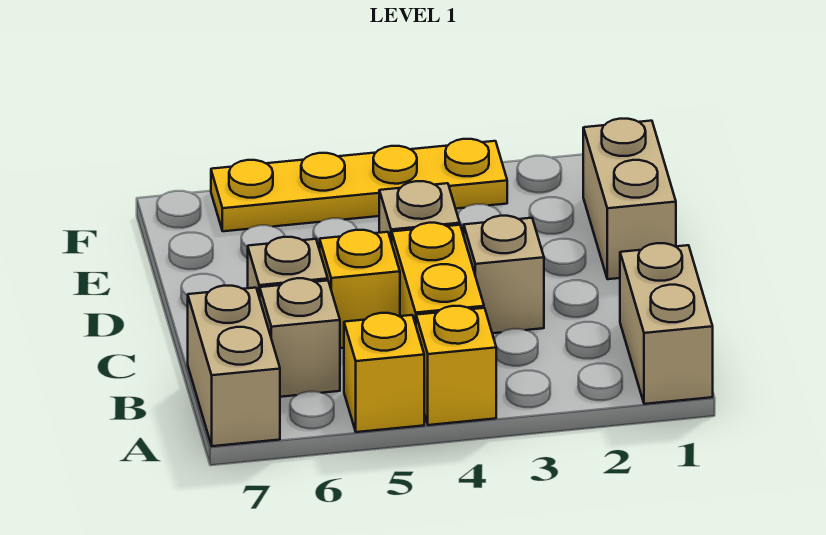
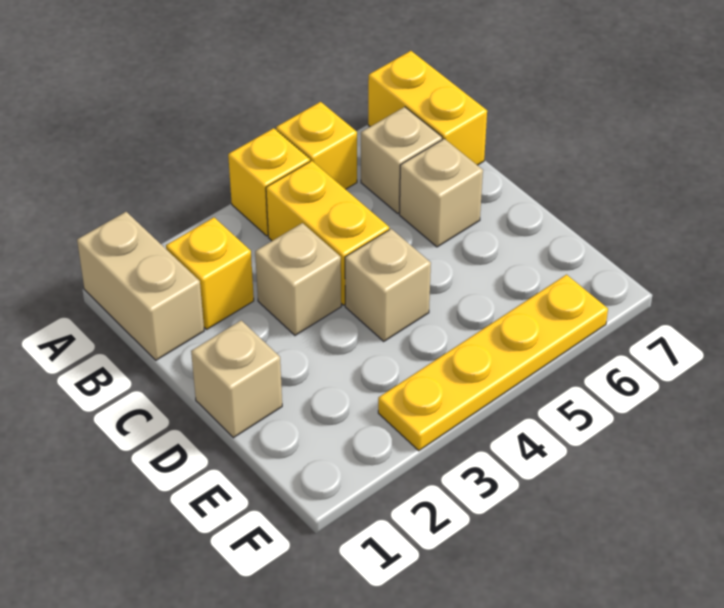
tan 1x2 brick [188,286,280,446] -> yellow 1x2 brick [368,51,487,165]
yellow 1x1 brick [320,230,400,348] -> yellow 1x1 brick moved to [166,218,254,329]
tan 1x2 brick [583,119,676,279] -> tan 1x1 brick [191,320,282,438]

